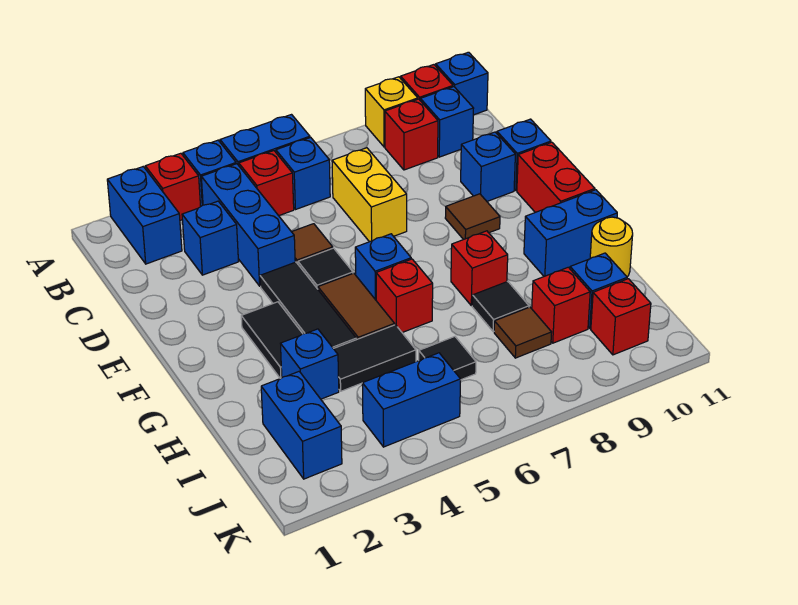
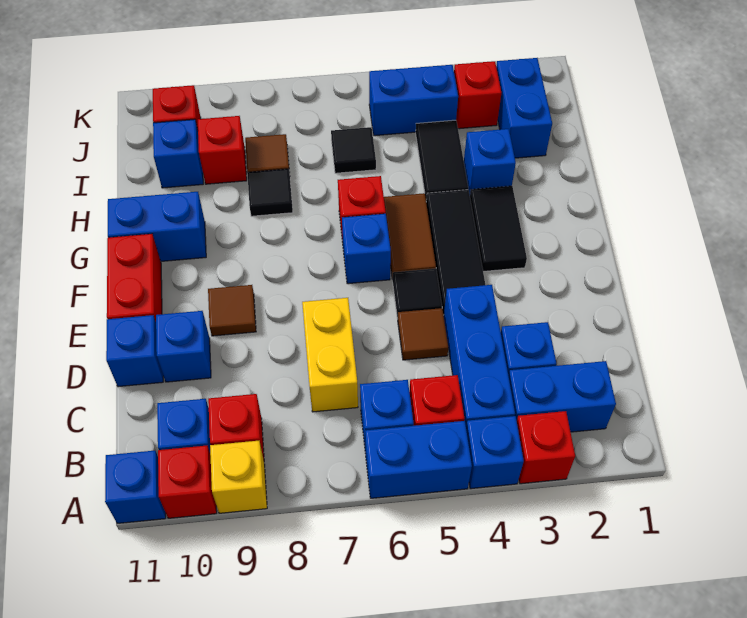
blue 1x2 brick [107,167,182,264] -> blue 1x2 brick turned to [509,361,616,432]
red 1x1 brick [451,231,508,306] -> red 1x1 brick moved to [454,61,501,129]
black 1x2 tile [334,325,416,391] -> black 1x2 tile turned to [416,120,468,199]
yellow 1x1 round brick [590,217,633,277] -> none

